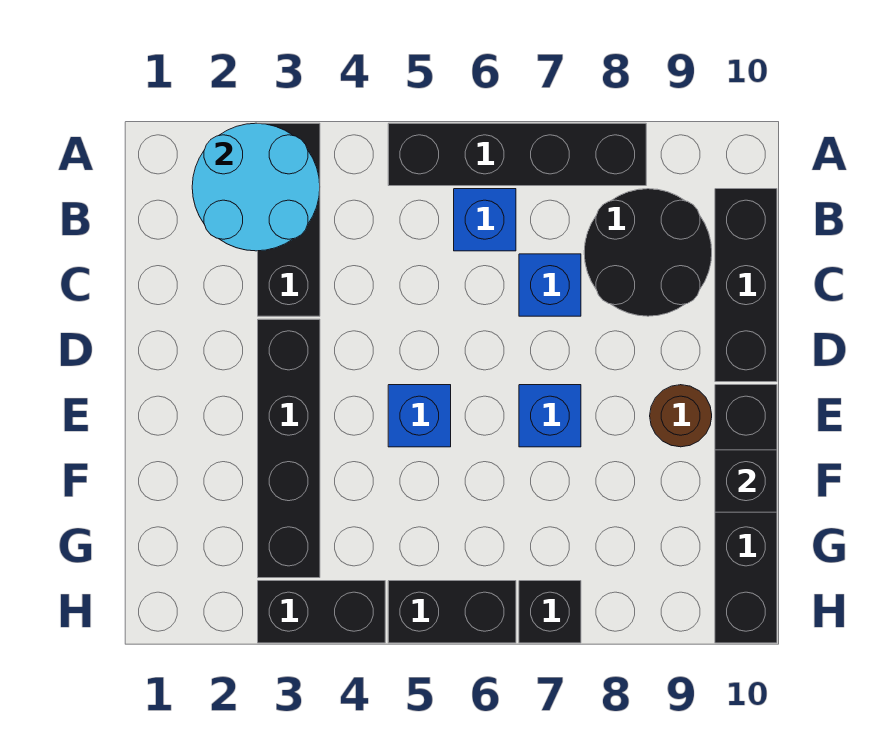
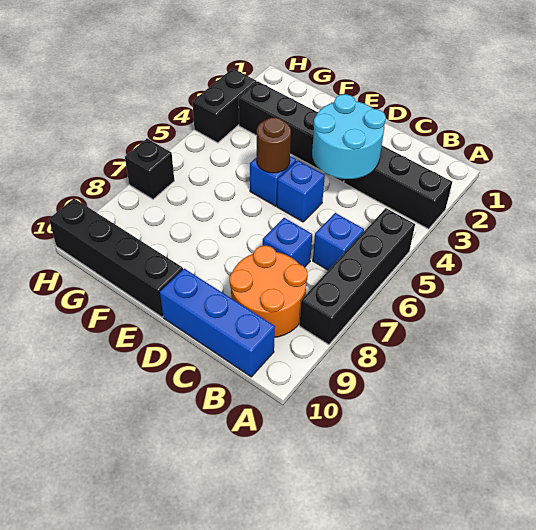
cyan 2x2 round brick [192,123,320,251] -> cyan 2x2 round brick moved to [312,94,386,179]
black 2x2 round brick [584,189,712,316] -> orange 2x2 round brick [230,246,308,337]
black 1x3 brick [715,189,777,382] -> blue 1x3 brick [160,269,275,377]
blue 1x1 brick [519,385,581,447] -> blue 1x1 brick moved to [277,160,325,222]
brown 1x1 round brick [650,385,712,447] -> brown 1x1 round brick moved to [257,117,291,173]
black 1x1 brick [715,450,777,512] -> none
black 1x2 brick [388,581,516,643] -> none

